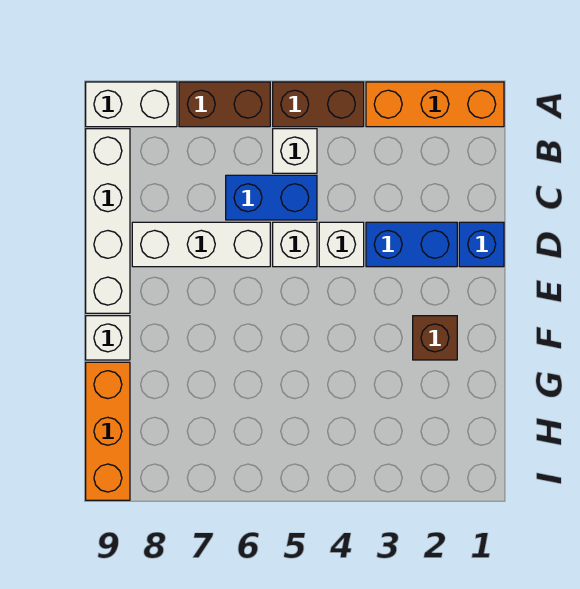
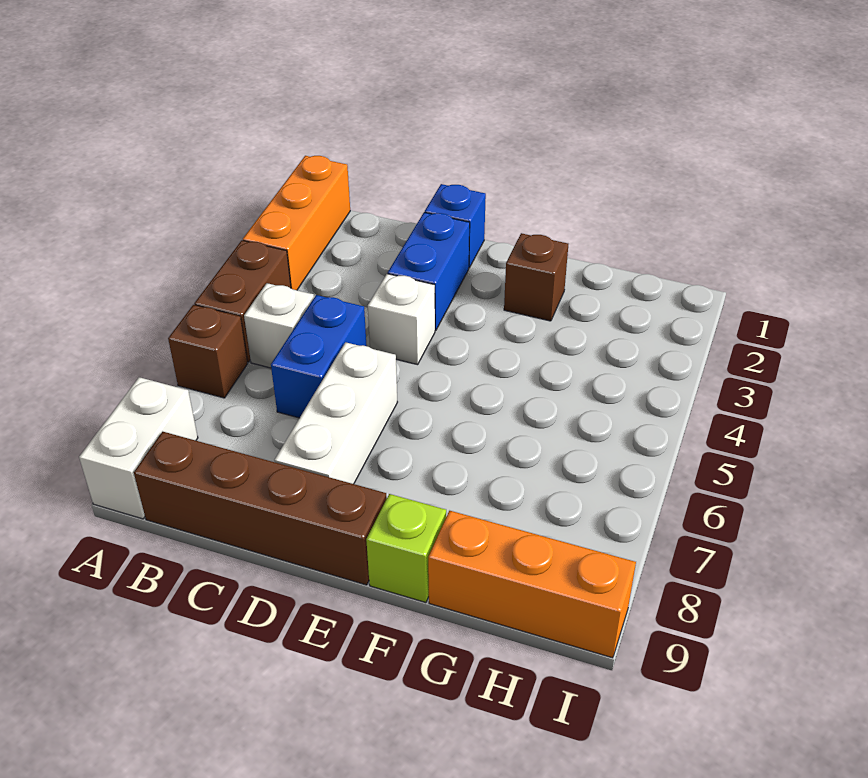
brown 1x2 brick [179,82,270,127] -> brown 1x1 brick [168,305,247,398]
white 1x4 brick [86,129,130,313] -> brown 1x4 brick [134,432,387,585]
white 1x1 brick [273,222,317,267] -> none
white 1x1 brick [86,316,130,360] -> lime 1x1 brick [366,494,446,603]

